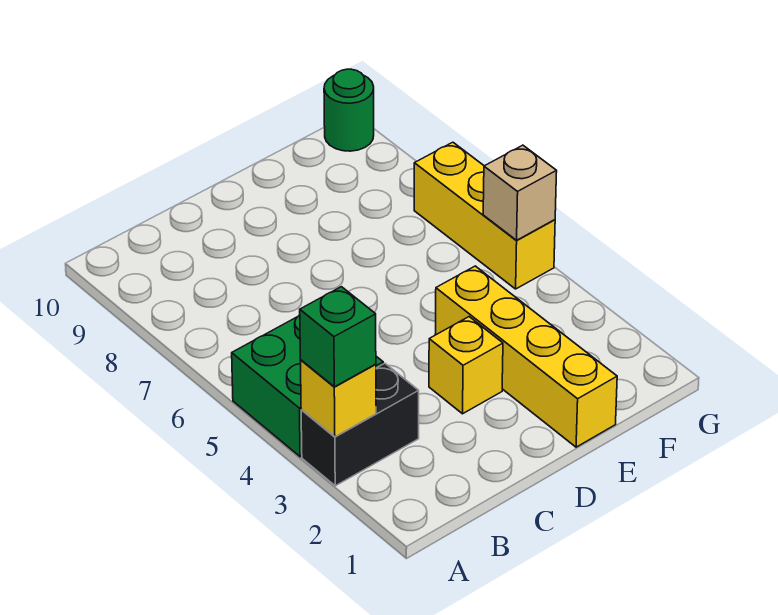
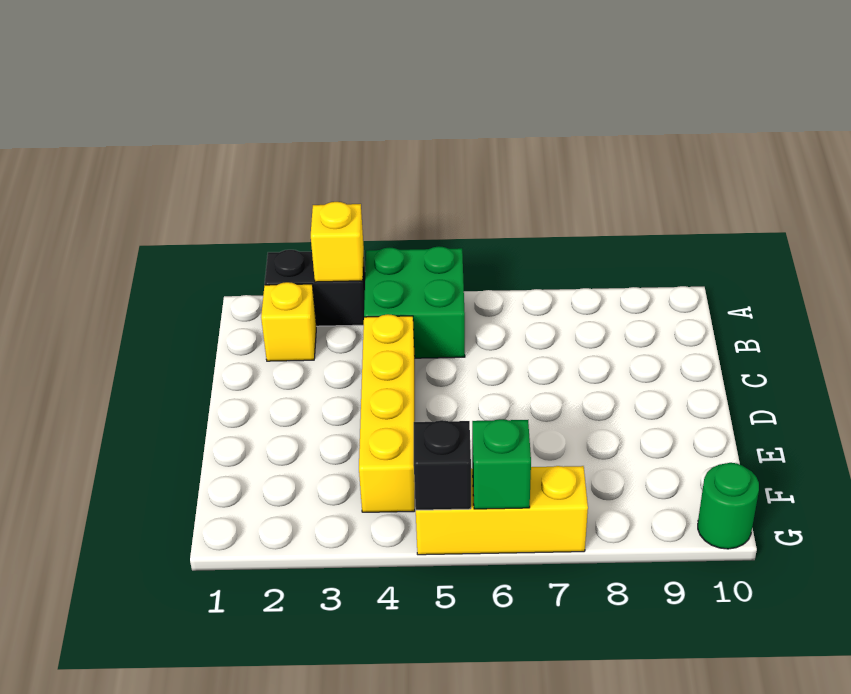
black 1x2 brick [301,363,419,486] -> black 1x2 brick turned to [265,250,365,326]
green 1x1 brick [300,287,376,387] -> green 1x1 brick moved to [472,419,531,509]
yellow 1x1 brick [429,317,503,414] -> yellow 1x1 brick moved to [261,282,316,361]
yellow 1x4 brick [435,266,617,447] -> yellow 1x4 brick turned to [359,314,415,512]
tan 1x1 brick [483,145,557,240] -> black 1x1 brick [414,420,471,510]

